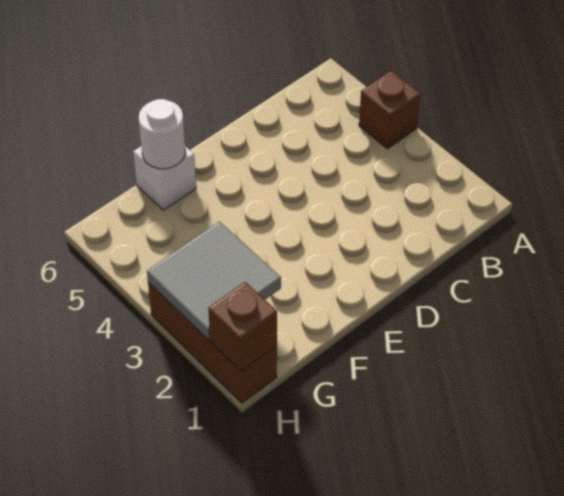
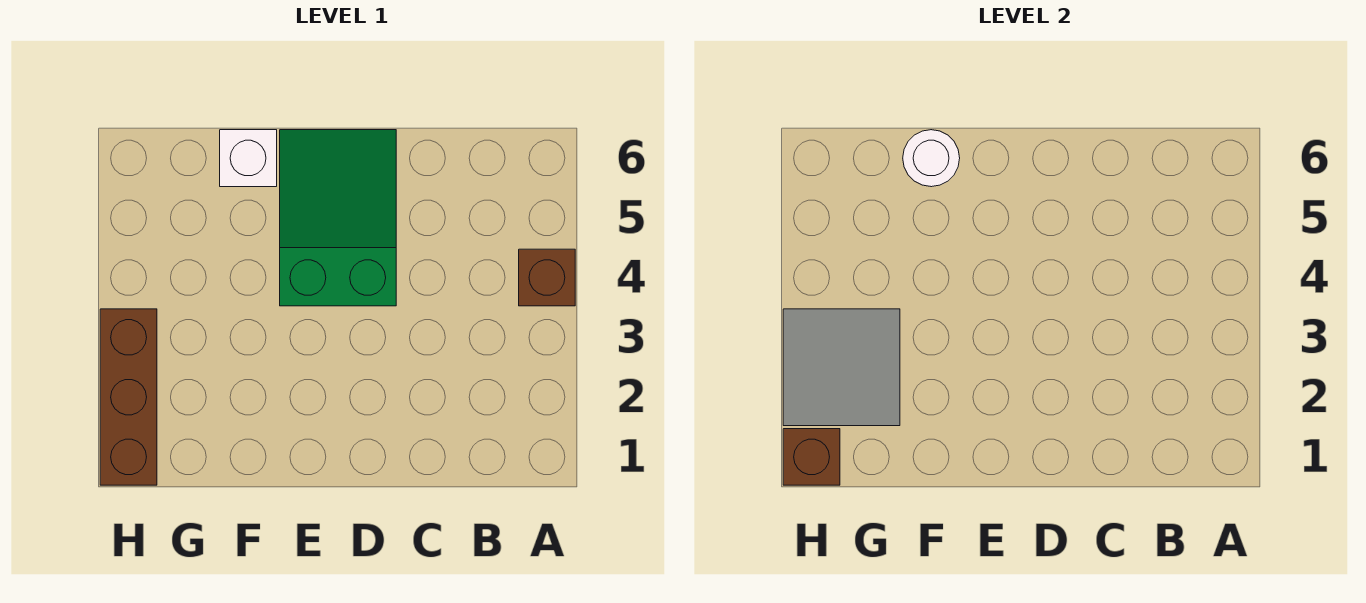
none -> green 2x3 slope [280,130,396,306]

